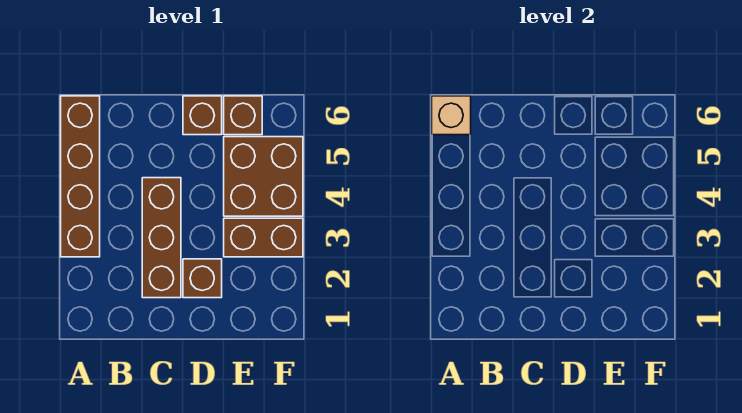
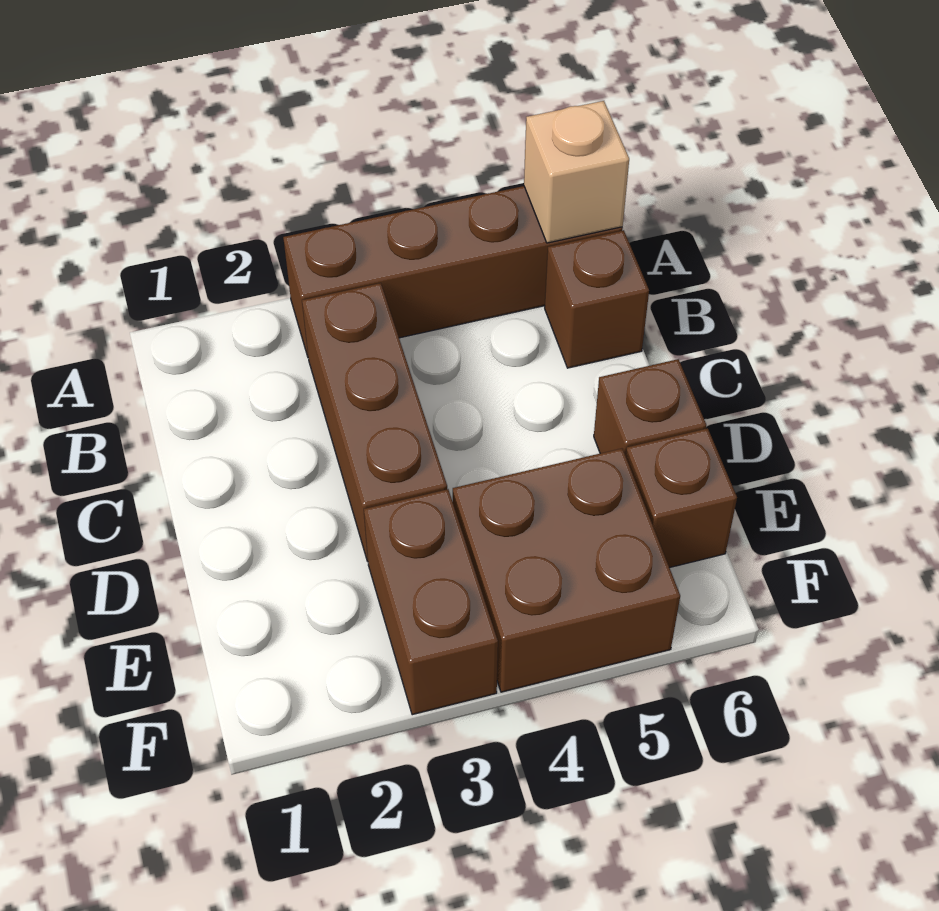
brown 1x3 brick [142,178,181,298] -> brown 1x3 brick turned to [302,283,447,561]
brown 1x1 brick [183,259,222,298] -> brown 1x1 brick moved to [545,230,649,368]

